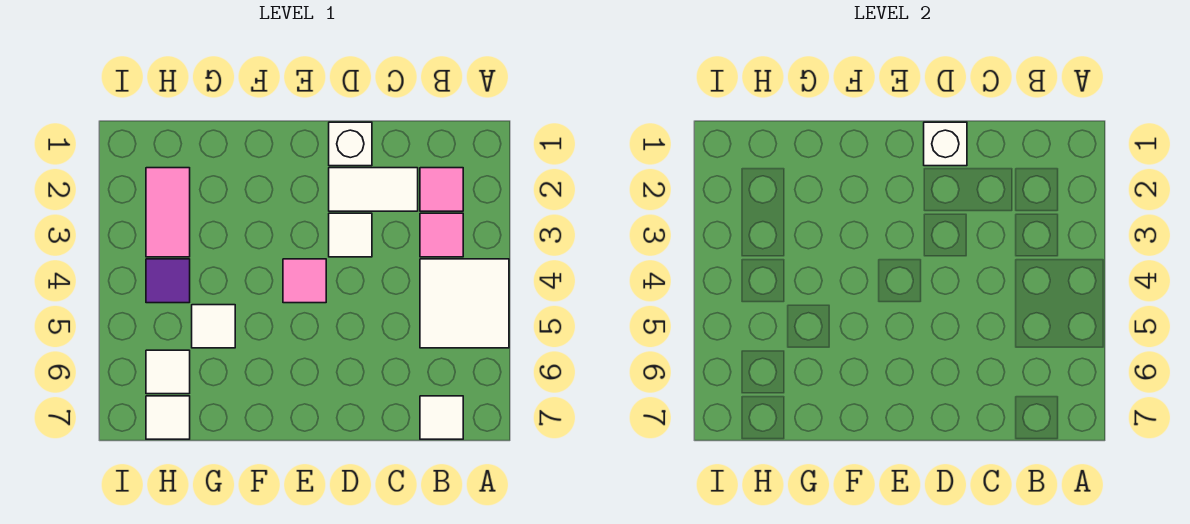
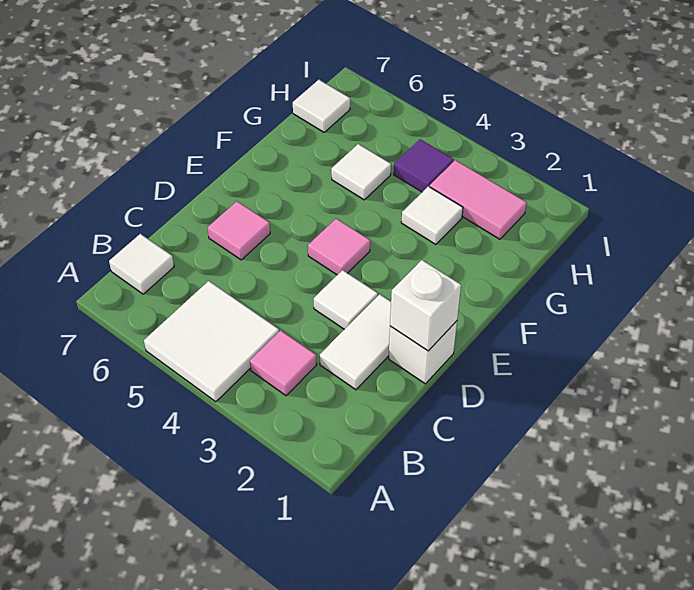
pink 1x1 tile [420,168,463,211] -> pink 1x1 tile moved to [208,201,270,260]
white 1x1 tile [146,350,190,394] -> white 1x1 tile moved to [401,186,463,244]

